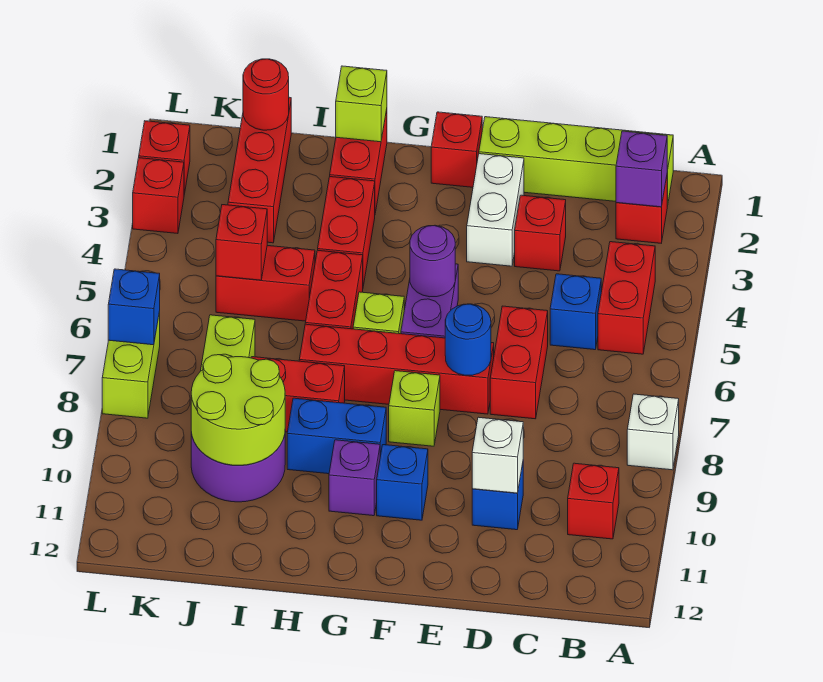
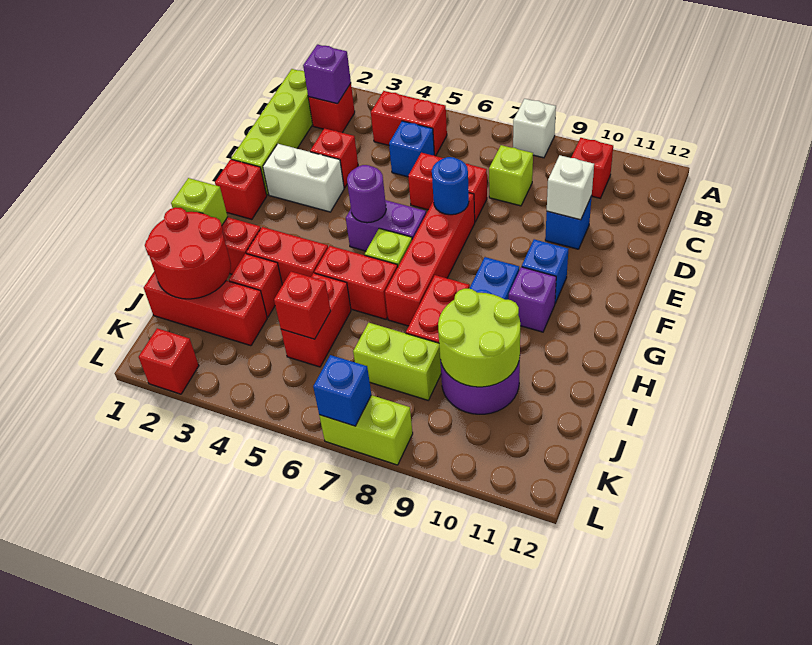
lime 1x1 brick [389,371,440,446] -> lime 1x1 brick moved to [489,145,533,206]
red 1x1 round brick [243,59,289,130] -> red 2x2 round brick [145,207,231,299]
red 1x1 brick [133,158,184,234] -> red 1x1 brick moved to [229,254,282,317]

